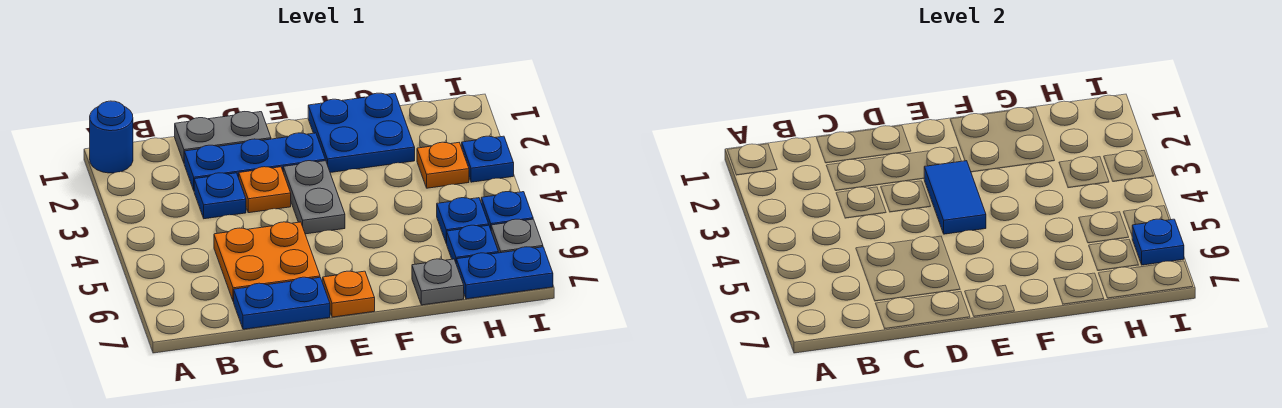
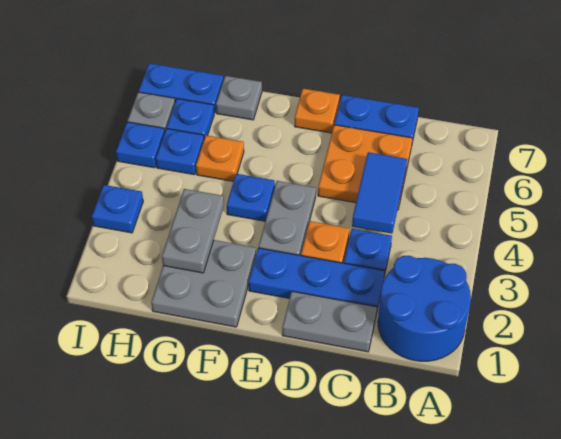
blue 1x1 round brick [90,101,133,173] -> blue 2x2 round brick [378,256,471,361]
blue 1x2 tile [924,161,986,234] -> blue 1x2 tile moved to [352,152,407,234]
blue 2x2 plate [308,93,415,173] -> grey 2x2 plate [151,240,256,327]
none -> grey 1x2 plate [162,189,224,273]
orange 1x1 plate [417,142,469,188] -> orange 1x1 plate moved to [196,135,244,181]
blue 1x1 plate [1132,219,1184,265] -> blue 1x1 plate moved to [227,174,275,221]

